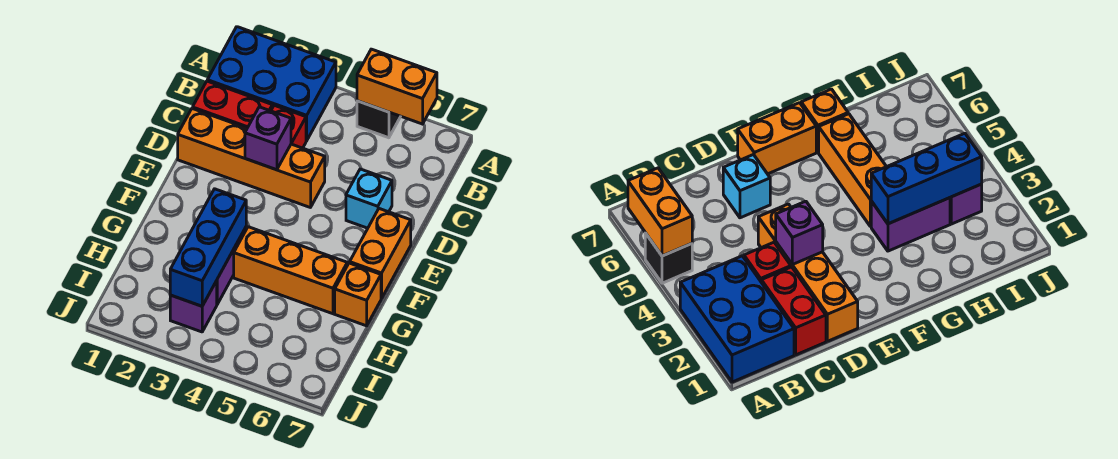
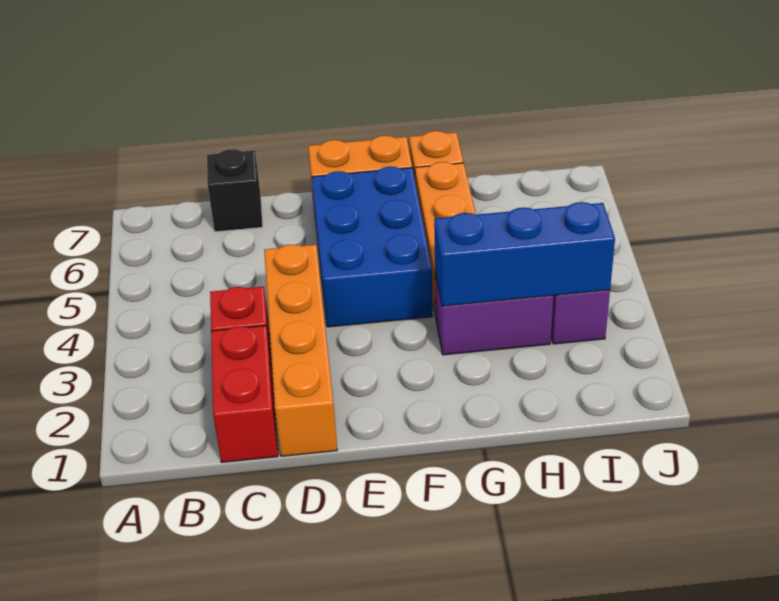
blue 2x3 brick [207,27,336,141] -> blue 2x3 brick moved to [312,167,433,327]
black 1x1 brick [357,101,401,138] -> black 1x1 brick moved to [207,149,263,232]
orange 1x2 brick [357,49,437,124] -> none
purple 1x1 brick [245,107,291,170] -> none
cyan 1x1 brick [346,169,392,228] -> none

